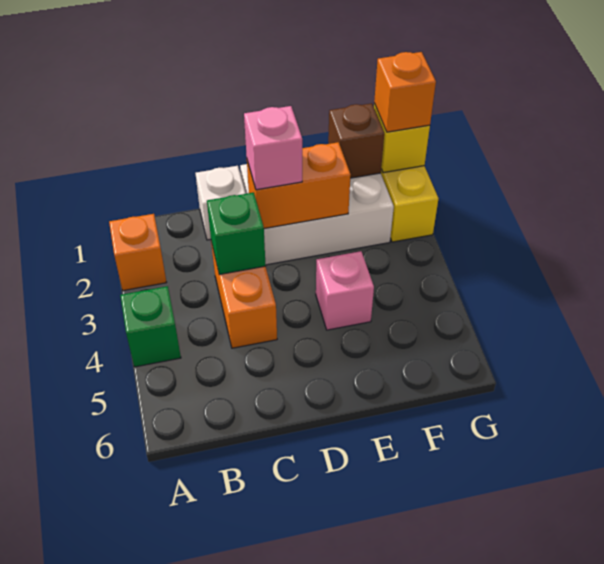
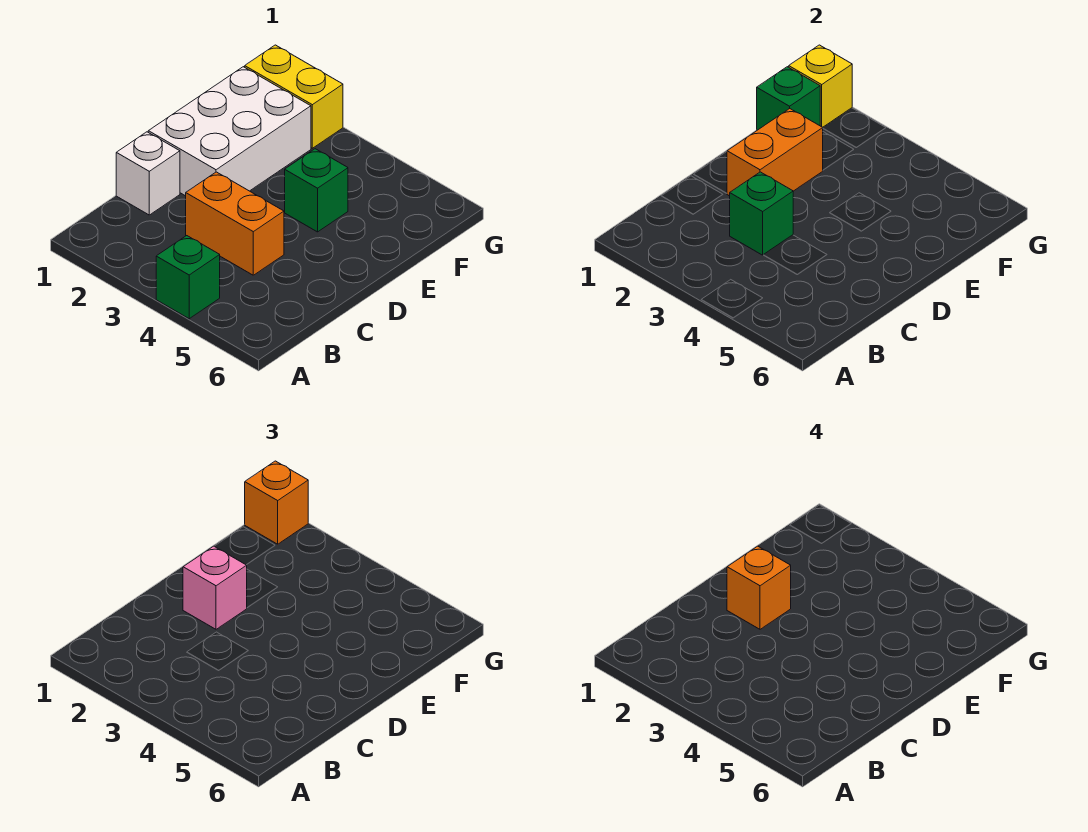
orange 1x1 brick [109,214,167,291] -> orange 1x1 brick moved to [727,546,791,629]
pink 1x1 brick [316,251,374,330] -> green 1x1 brick [285,149,348,232]
brown 1x1 brick [328,103,384,178] -> green 1x1 brick [757,67,820,130]

